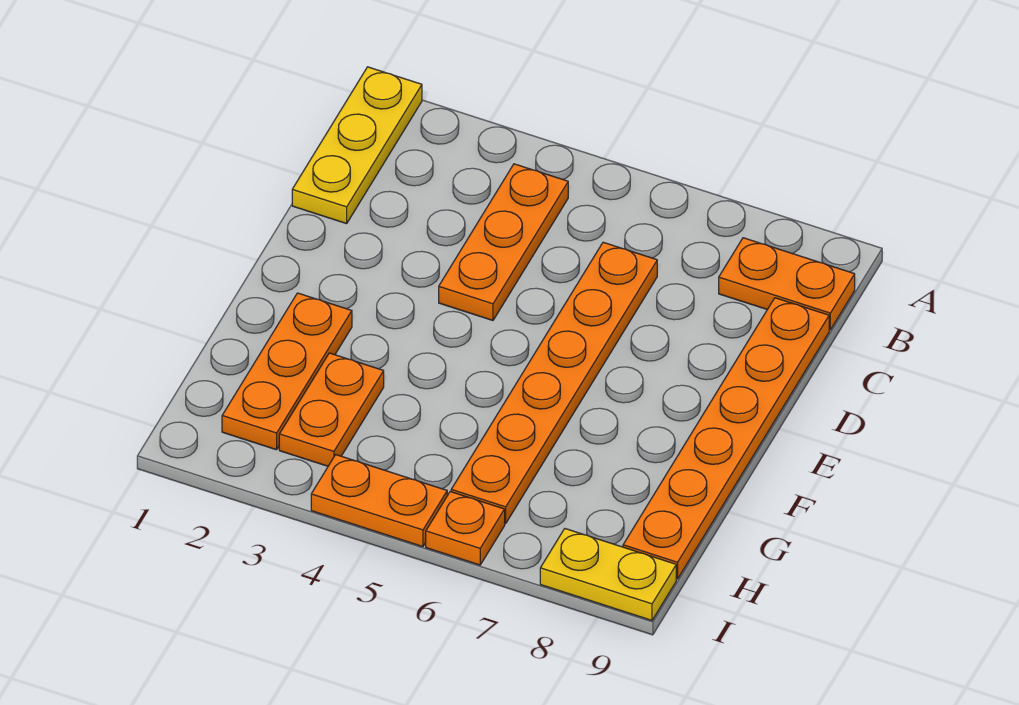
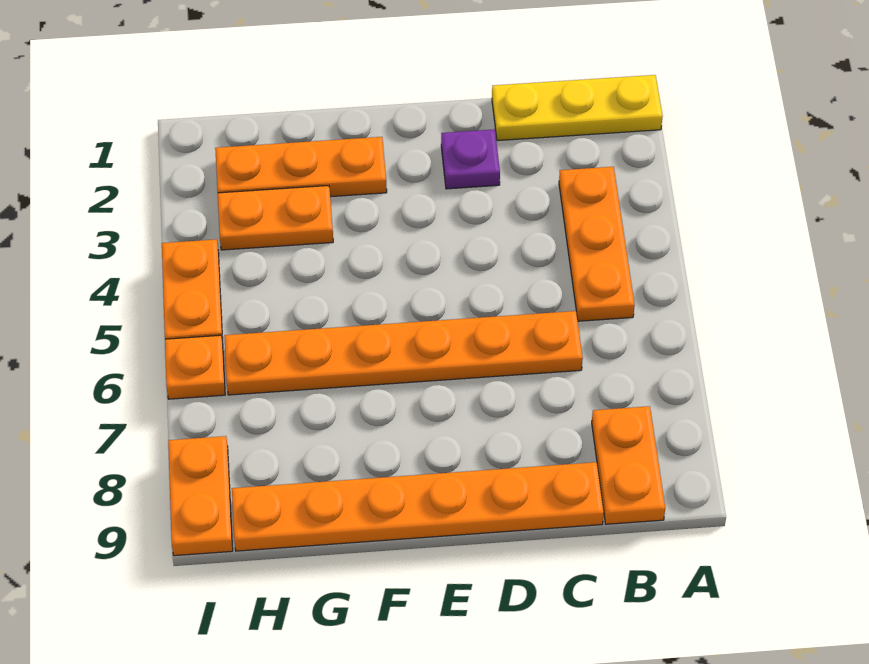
orange 1x3 plate [439,164,568,320] -> orange 1x3 plate turned to [559,167,635,321]
none -> purple 1x1 plate [441,129,500,189]
yellow 1x2 plate [540,529,676,620] -> orange 1x2 plate [168,436,233,556]

